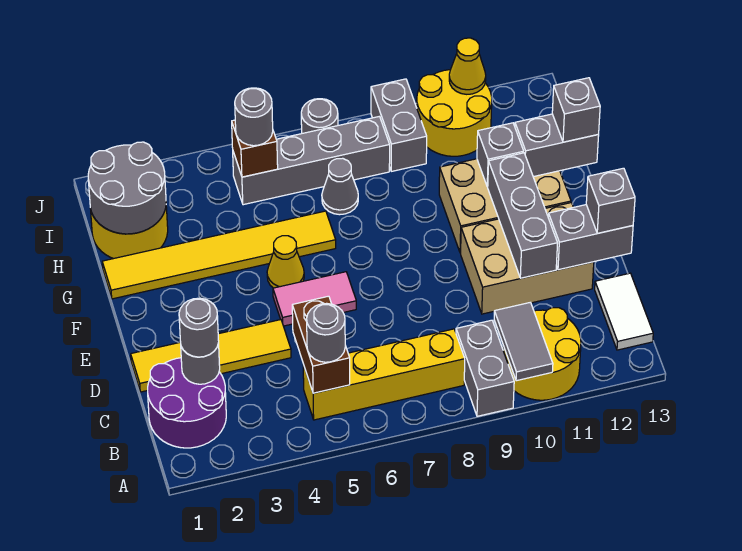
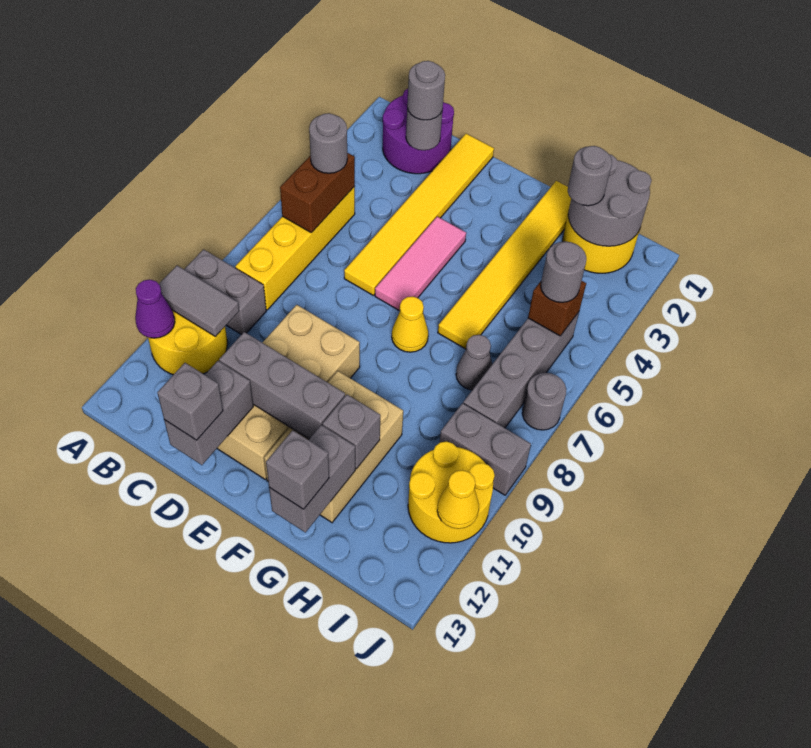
none -> purple 1x1 cone [135,280,175,338]
brown 1x2 brick [292,296,350,393] -> brown 1x2 brick turned to [280,153,355,233]
white 1x2 tile [595,273,653,350] -> none
yellow 1x4 tile [131,320,291,392] -> yellow 1x6 tile [344,134,494,295]
tan 2x3 brick [461,203,594,314] -> tan 2x4 brick [217,305,360,479]
pink 1x2 tile [273,272,356,326] -> pink 1x3 tile [375,217,466,311]
yellow 1x1 cone [267,236,304,288] -> yellow 1x1 cone moved to [392,296,428,352]
none -> grey 1x1 round brick [568,146,612,206]

